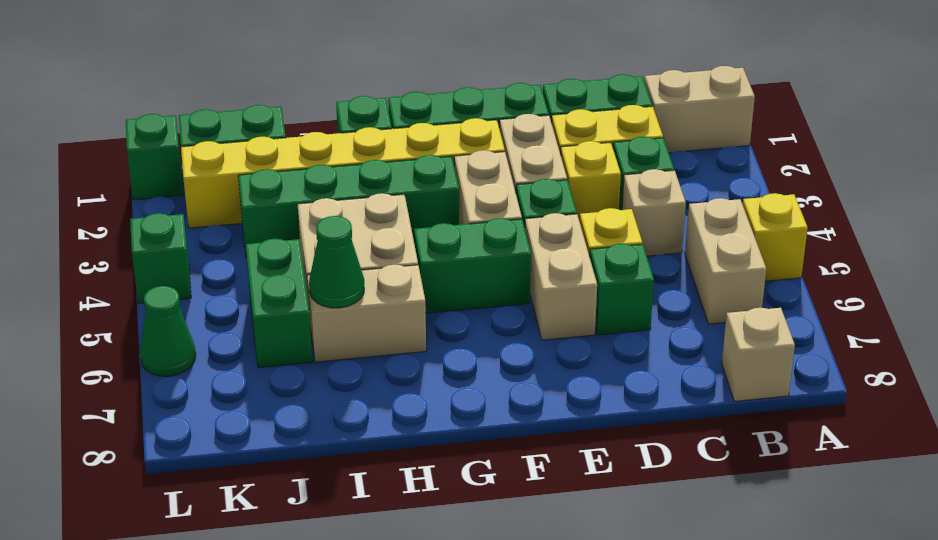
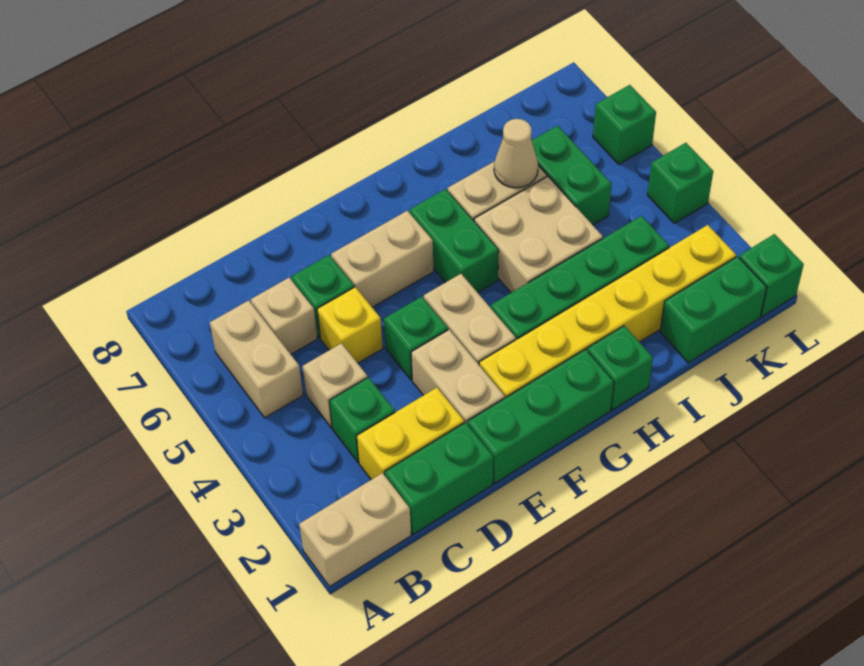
yellow 1x1 brick [743,193,808,281] -> none
tan 1x1 brick [722,308,795,401] -> tan 1x1 brick moved to [251,278,317,354]
yellow 1x1 brick [561,141,621,221] -> none
tan 1x2 brick [525,213,597,340] -> tan 1x2 brick turned to [331,211,434,307]
green 1x2 brick [414,218,531,313] -> green 1x2 brick turned to [409,189,499,293]
green 1x1 cone [309,216,364,308] -> tan 1x1 cone [494,119,538,188]
green 1x1 cone [140,286,196,376] -> green 1x1 brick [593,85,656,164]

